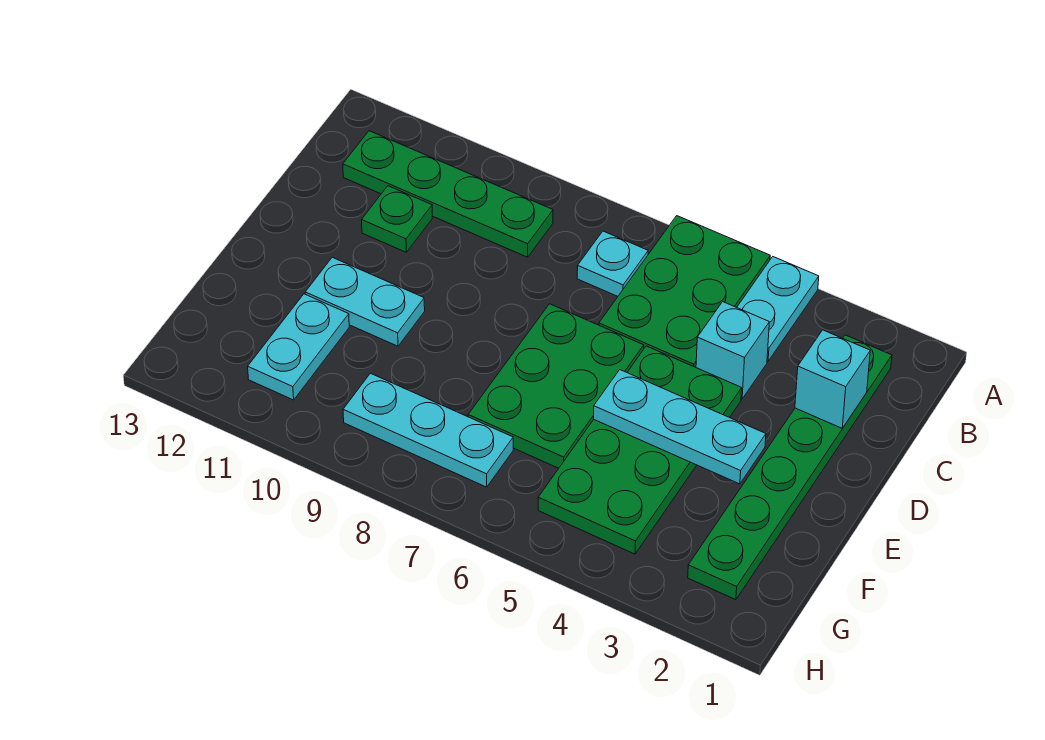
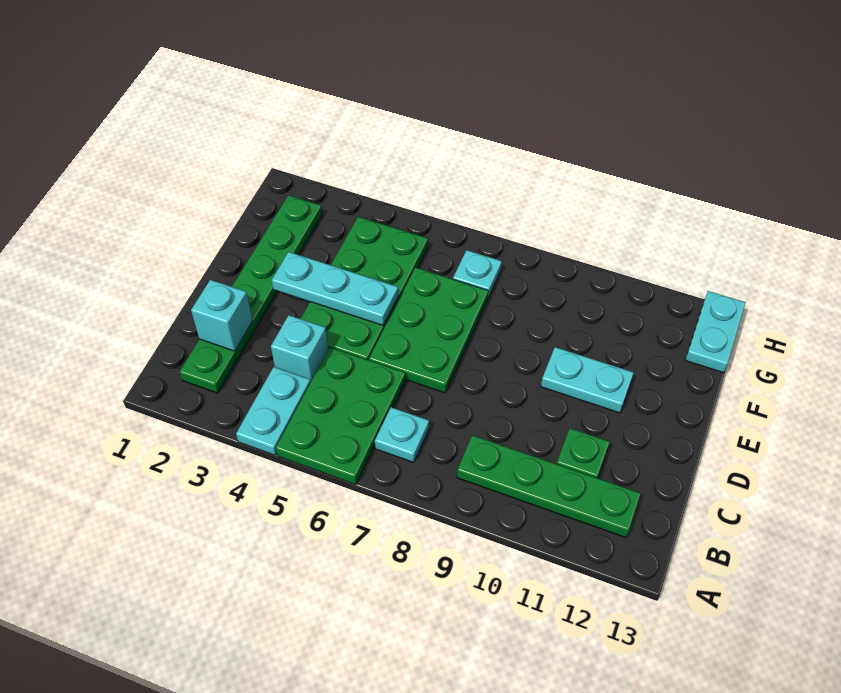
cyan 1x2 plate [248,294,349,400] -> cyan 1x2 plate moved to [685,291,746,373]
cyan 1x3 plate [343,373,513,487] -> cyan 1x1 plate [453,250,502,297]

